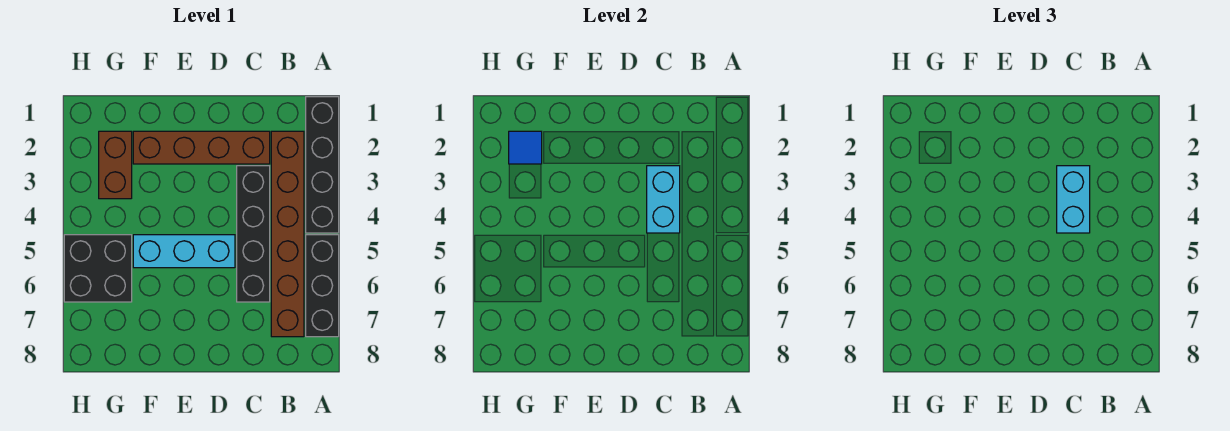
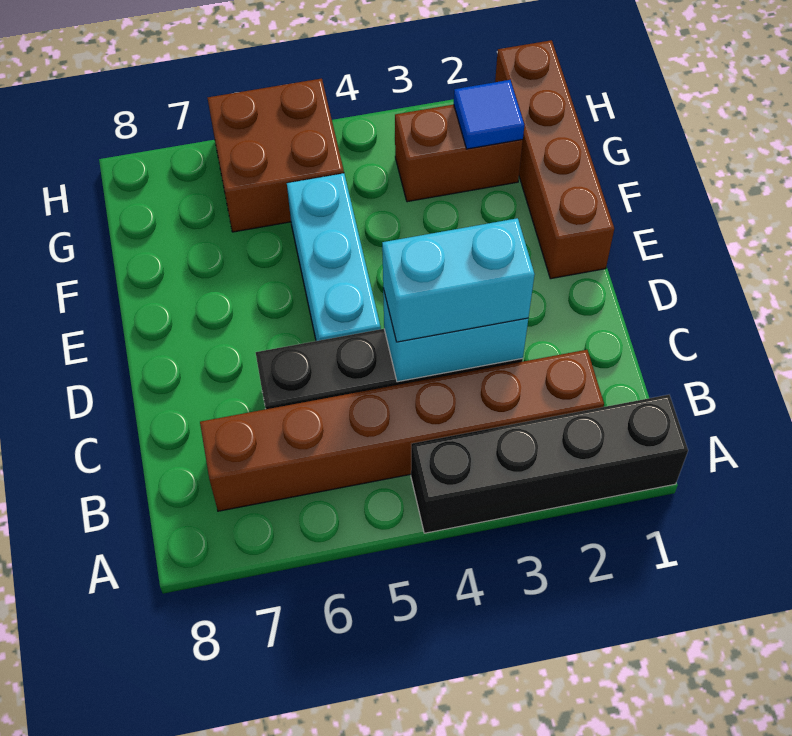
black 1x3 brick [306,235,339,337] -> none
brown 1x4 brick [133,131,270,164] -> brown 1x4 brick moved to [495,40,614,279]
black 2x2 brick [64,235,132,302] -> brown 2x2 brick [208,79,344,232]

